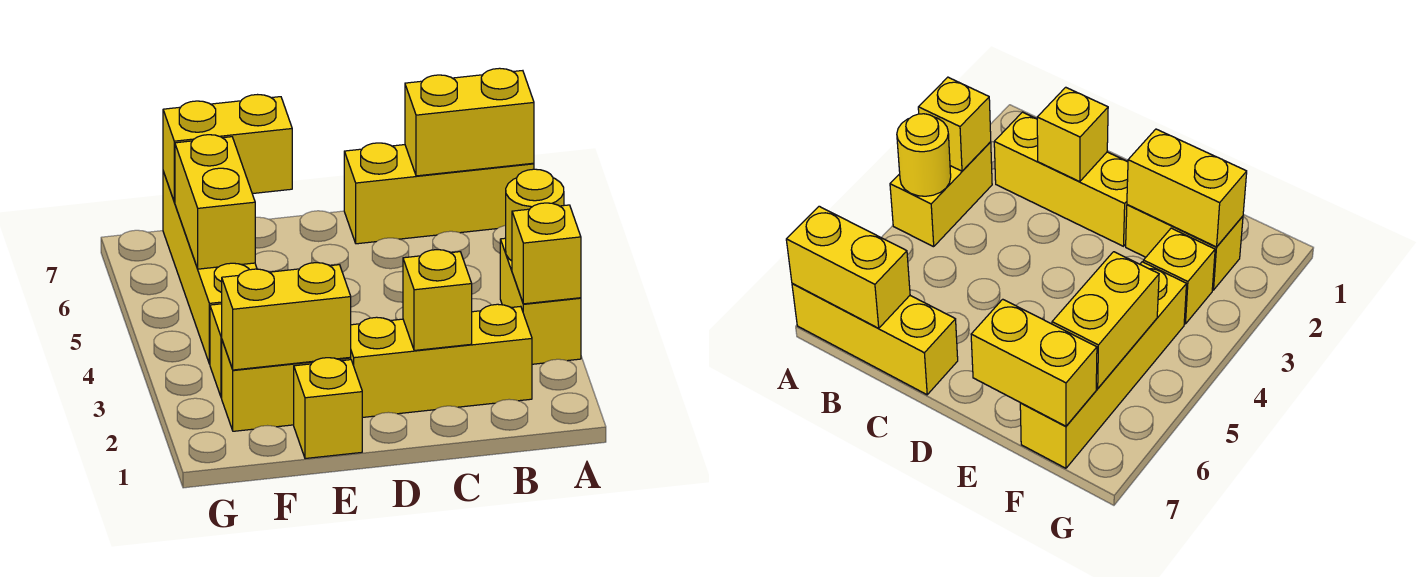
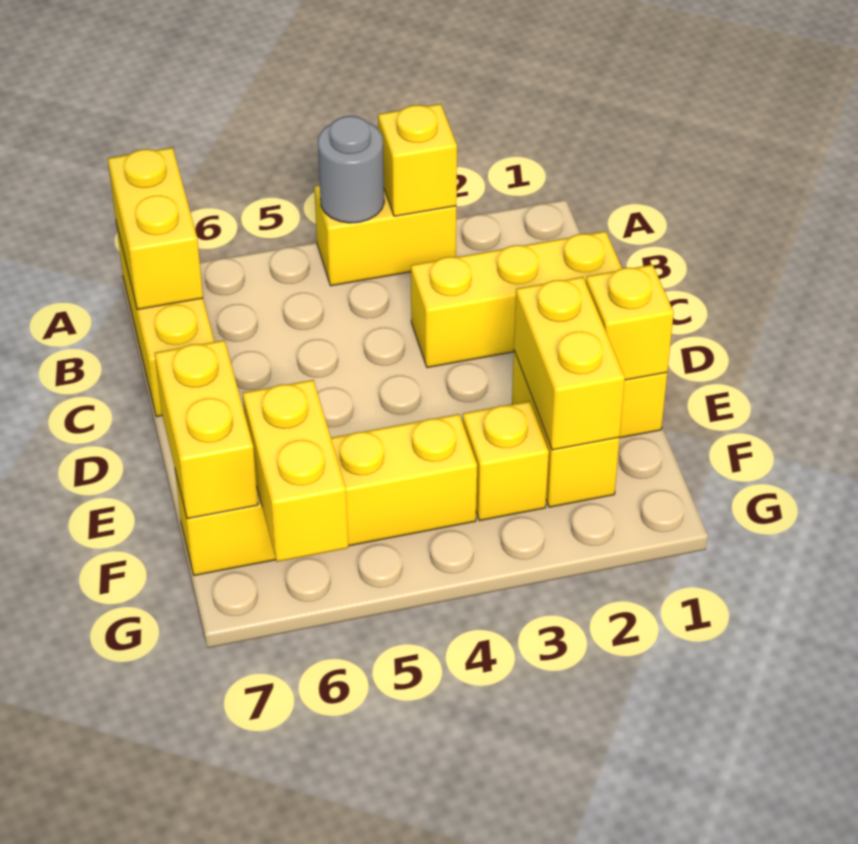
yellow 1x1 round brick [506,169,564,261] -> grey 1x1 round brick [318,116,384,223]
yellow 1x3 brick [351,304,532,417] -> yellow 1x3 brick turned to [411,231,622,368]
yellow 1x1 brick [403,250,472,351] -> yellow 1x1 brick moved to [586,265,674,380]
yellow 1x2 brick [175,135,255,269] -> yellow 1x2 brick turned to [243,380,348,562]

